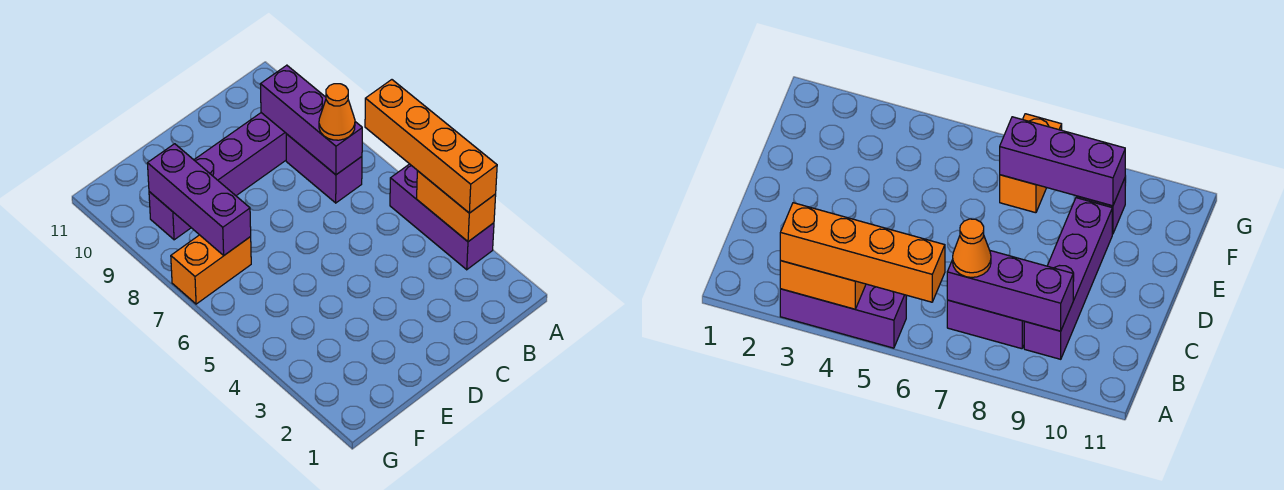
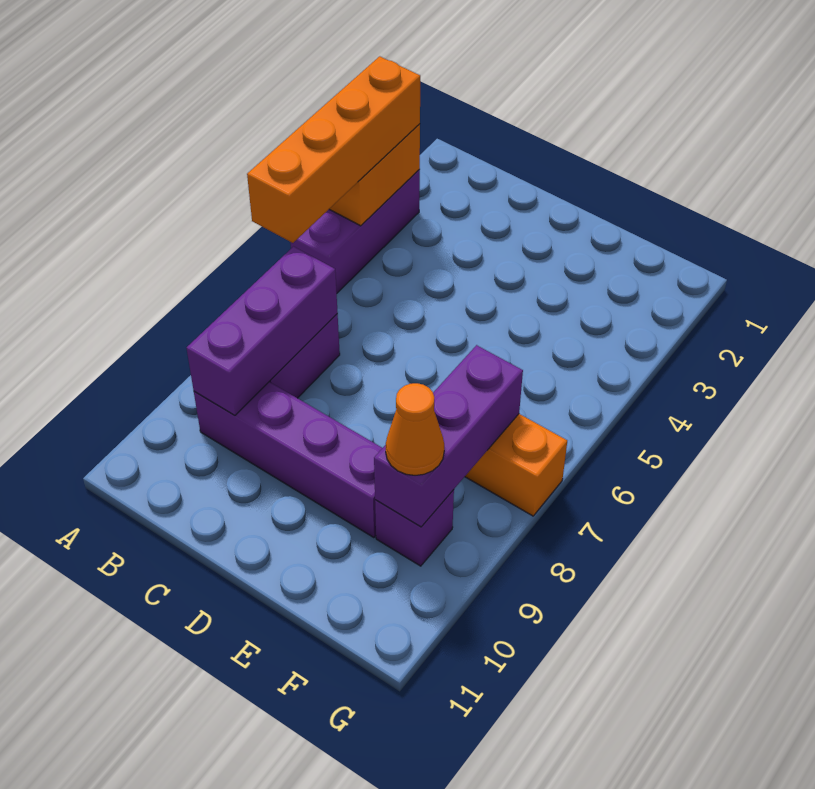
orange 1x1 cone [319,84,355,140] -> orange 1x1 cone moved to [386,383,444,475]

